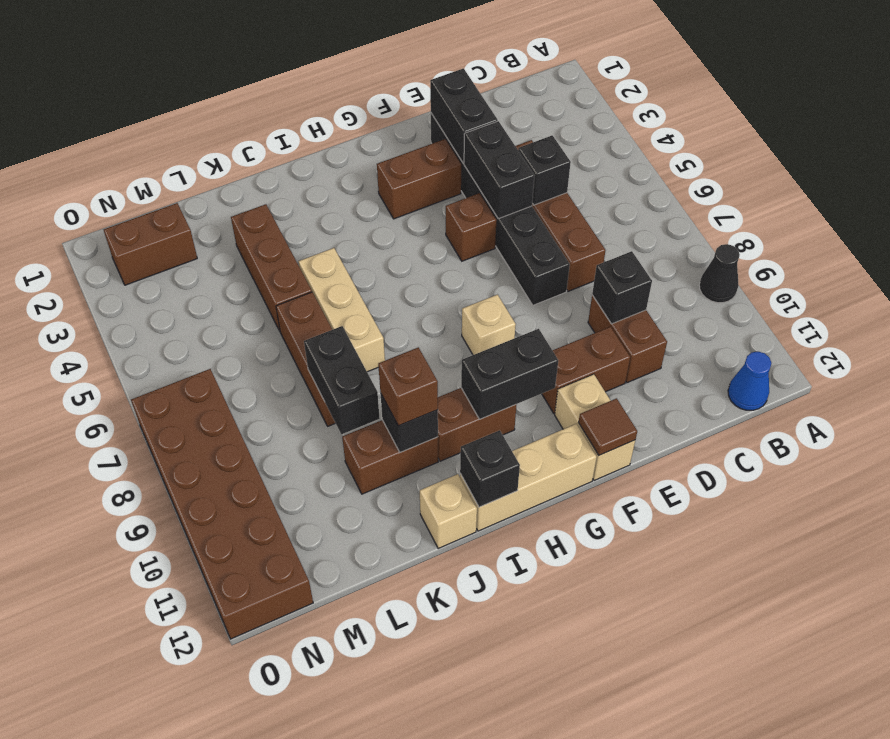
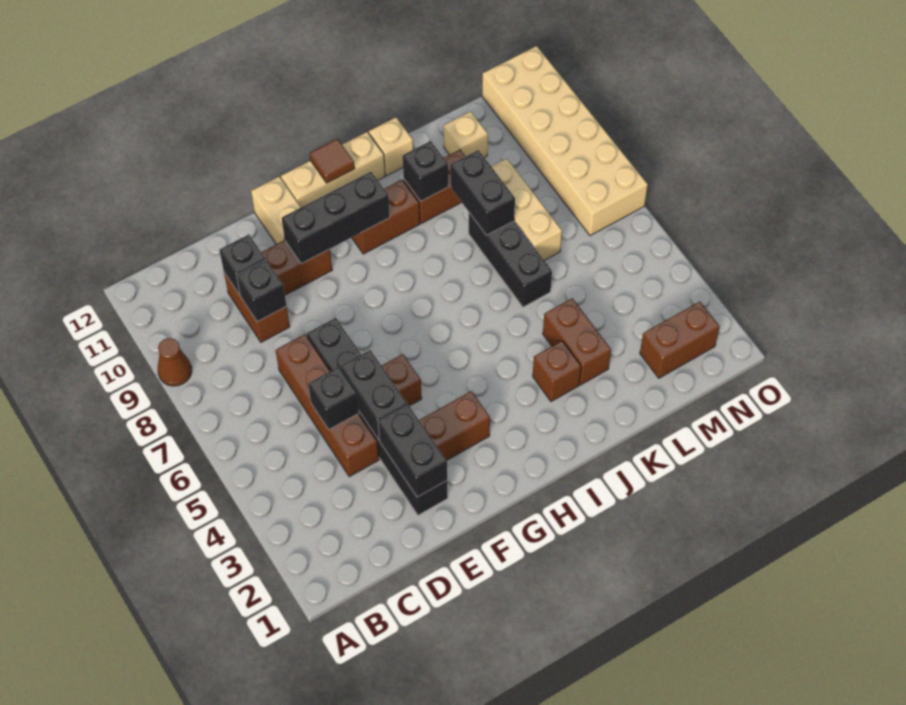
black 1x1 cone [699,244,740,303] -> brown 1x1 cone [158,338,192,386]
blue 1x1 cone [728,351,771,410] -> none
brown 1x1 tile [578,398,637,455] -> brown 1x1 tile moved to [310,139,355,183]
tan 1x1 brick [462,295,516,355] -> tan 1x1 brick moved to [444,111,488,158]
black 1x2 brick [461,329,558,419] -> black 1x3 brick [282,172,390,264]
black 1x1 brick [460,430,520,507] -> black 1x1 brick moved to [219,234,266,295]
tan 1x3 brick [298,248,385,372] -> tan 1x3 brick moved to [491,158,562,260]
brown 1x1 brick [378,347,438,426] -> brown 1x1 brick moved to [533,341,581,401]
brown 1x3 brick [231,204,312,331] -> brown 1x2 brick [543,298,611,385]
brown 1x3 brick [276,292,335,426] -> black 1x3 brick [469,213,552,307]
brown 2x6 brick [131,369,313,639] -> tan 2x6 brick [482,46,648,236]

